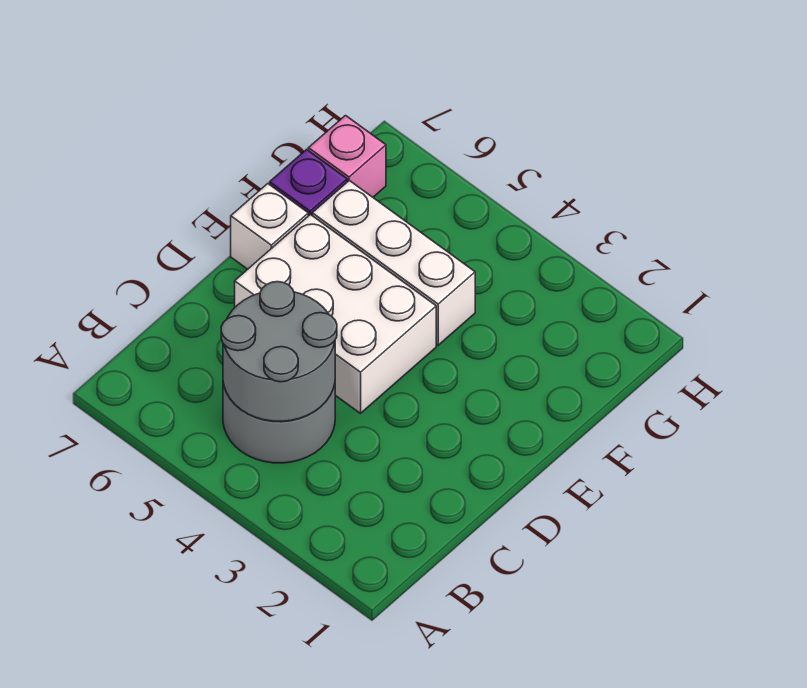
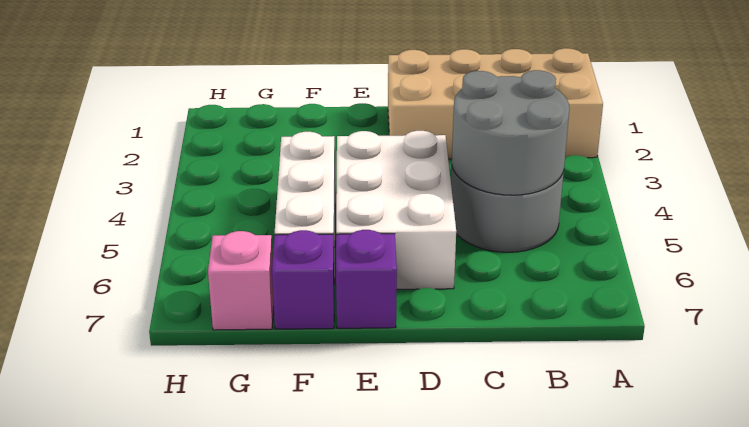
none -> tan 2x4 brick [388,48,603,159]
white 1x1 brick [231,184,308,269] -> purple 1x1 brick [336,230,397,328]

